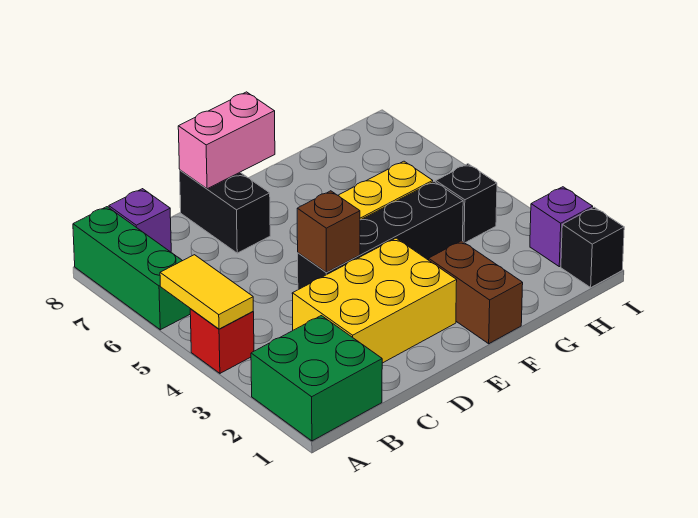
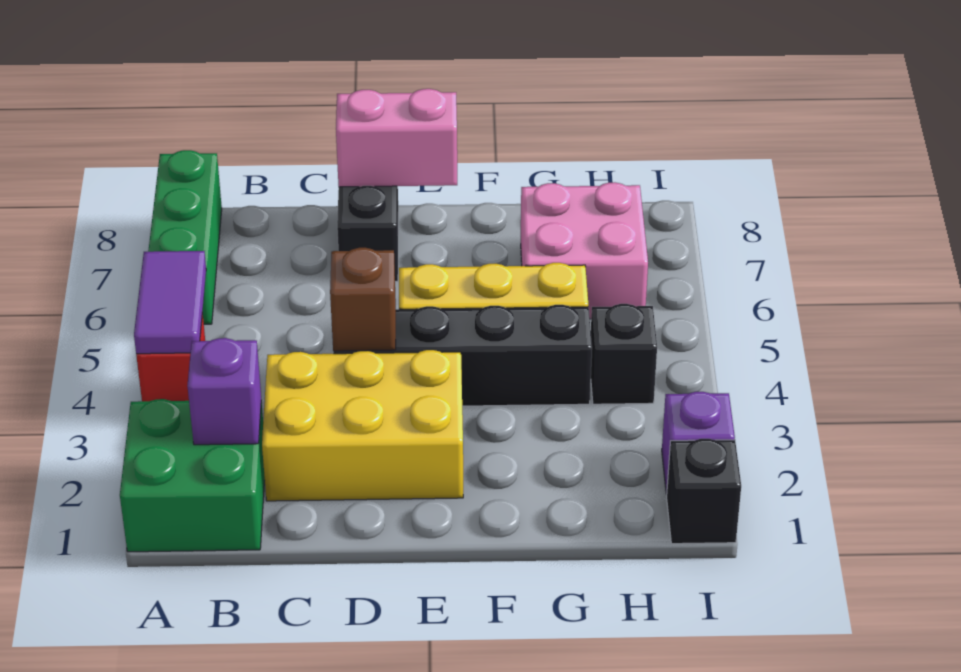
yellow 1x2 tile [160,255,253,329] -> purple 1x2 tile [134,251,206,354]
purple 1x1 brick [109,189,171,252] -> purple 1x1 brick moved to [187,338,261,445]
brown 1x2 brick [429,241,523,344] -> none
none -> pink 2x2 brick [521,182,648,319]

